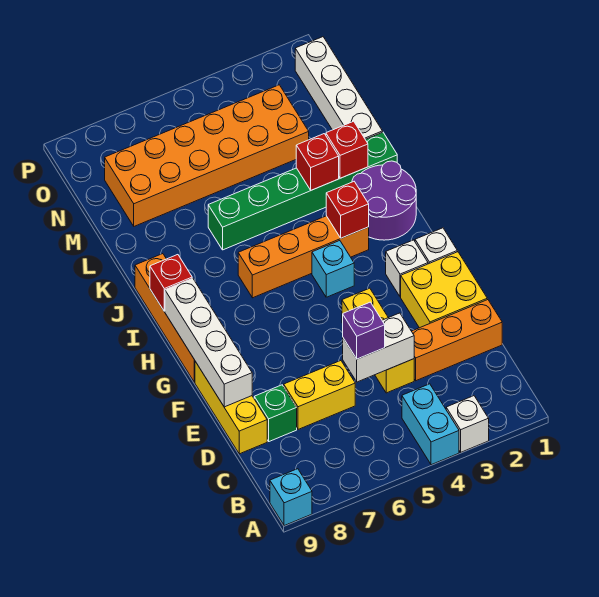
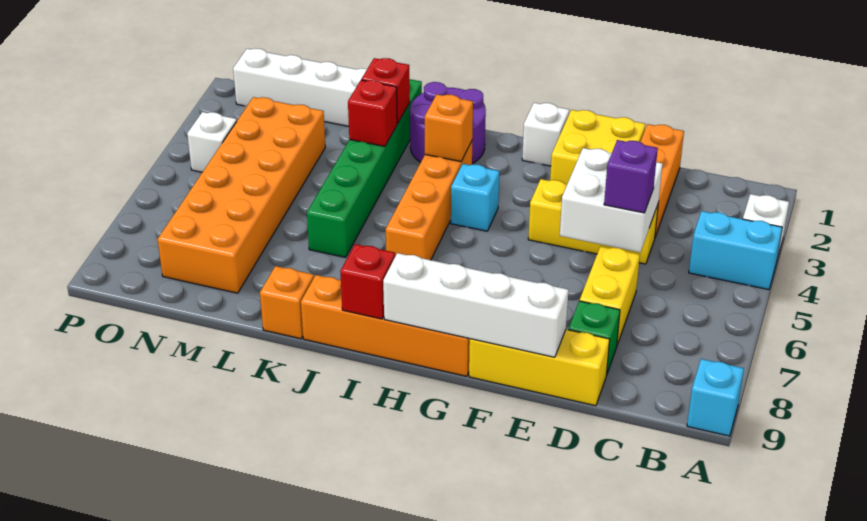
white 1x2 brick [343,313,414,382] -> white 2x2 brick [560,148,663,252]
white 1x1 brick [386,240,428,297] -> white 1x1 brick moved to [187,112,237,172]
red 1x1 brick [326,182,369,238] -> orange 1x1 brick [425,94,473,162]
none -> orange 1x1 brick [260,266,314,339]

